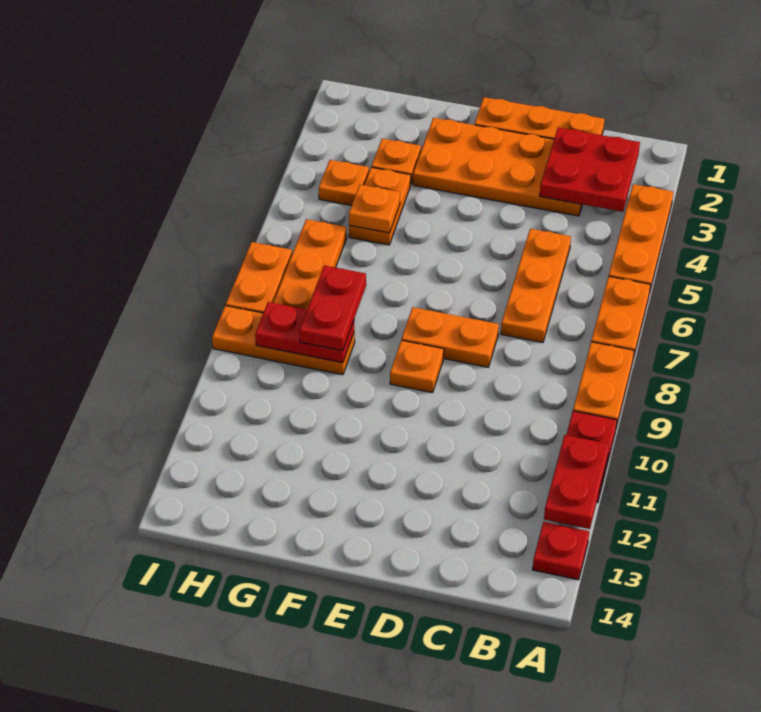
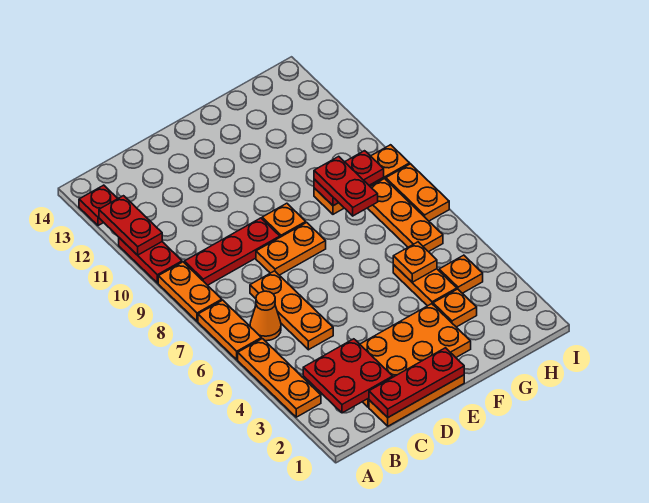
none -> orange 1x1 cone [250,291,281,341]
none -> red 1x3 plate [184,218,280,285]
none -> red 1x3 plate [369,348,464,417]

